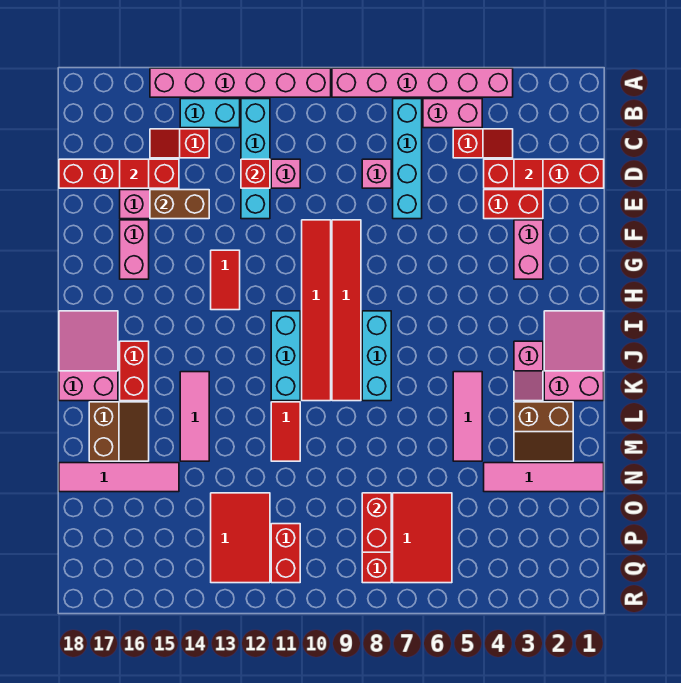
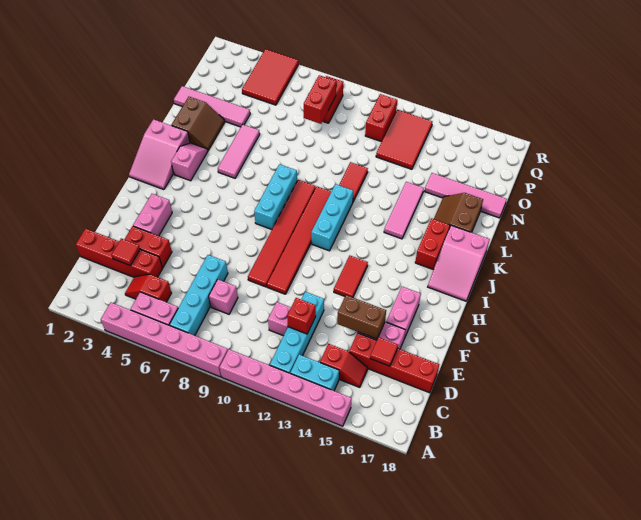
brown 2x2 slope [514,402,573,461] -> brown 2x2 slope turned to [172,97,225,150]
red 2x3 tile [393,493,452,583] -> red 2x3 tile moved to [242,49,299,105]

